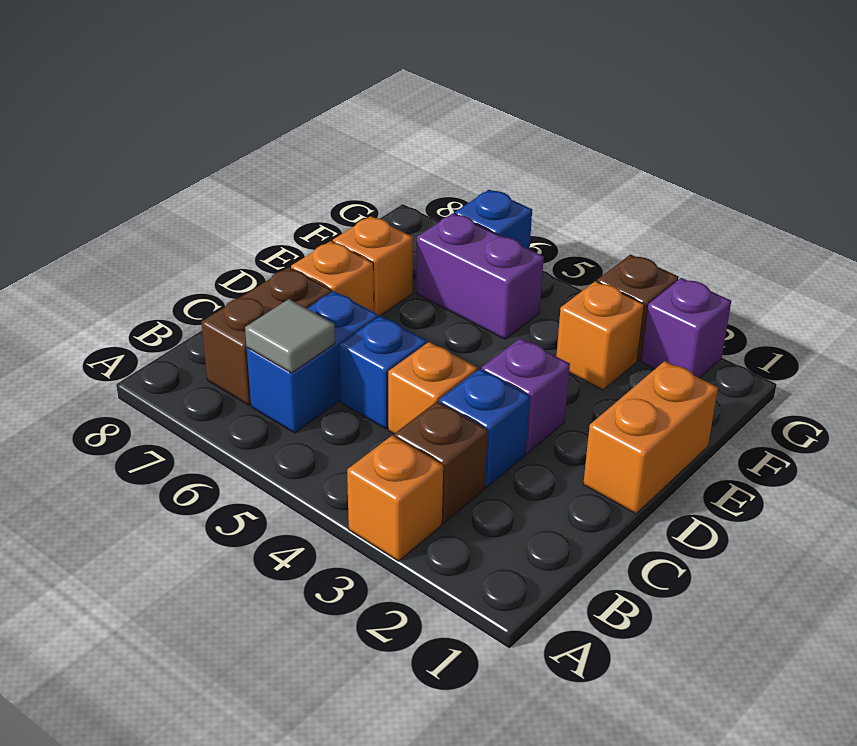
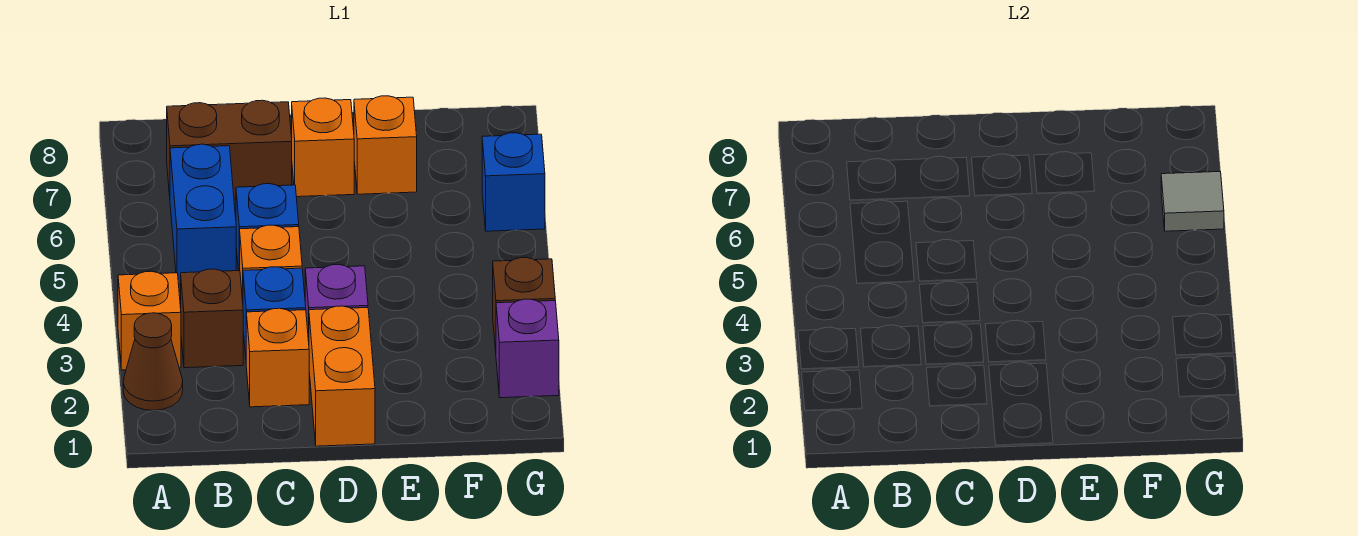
none -> brown 1x1 cone [123,313,183,411]
blue 1x2 brick [247,291,378,433] -> blue 1x2 brick turned to [170,144,236,284]
grey 1x1 tile [245,299,335,373] -> grey 1x1 tile moved to [1161,171,1224,231]
orange 1x2 brick [583,361,718,514] -> orange 1x2 brick turned to [309,306,375,446]
orange 1x1 brick [556,281,644,390] -> orange 1x1 brick moved to [246,308,309,407]
purple 1x2 brick [416,213,544,339] -> none

